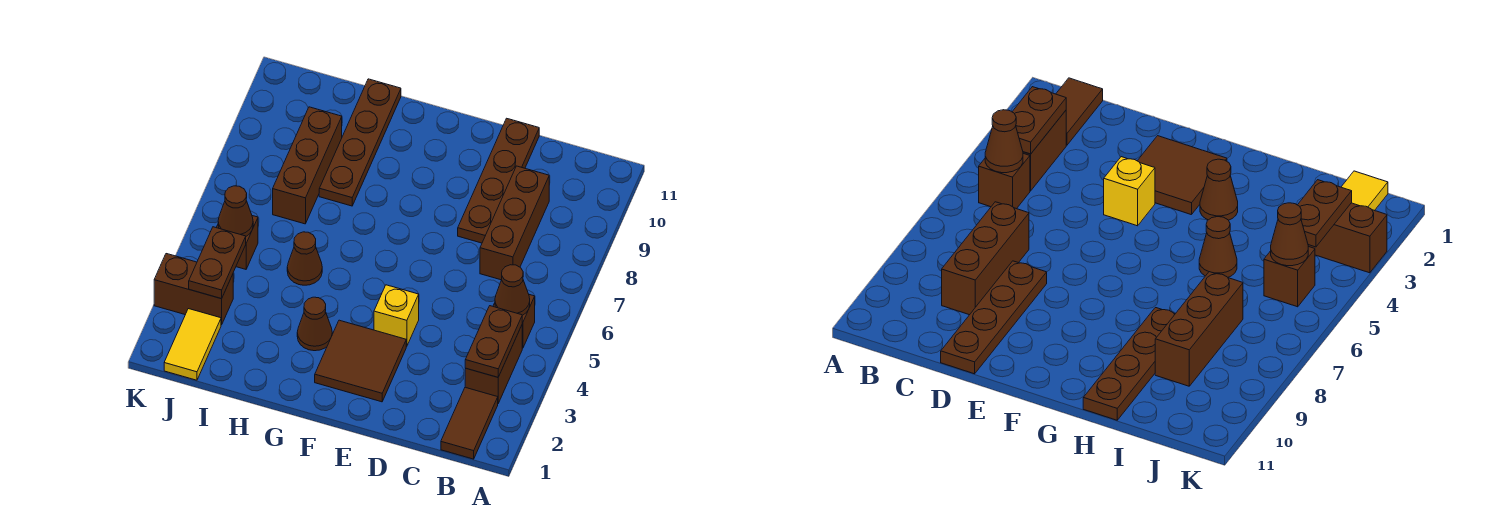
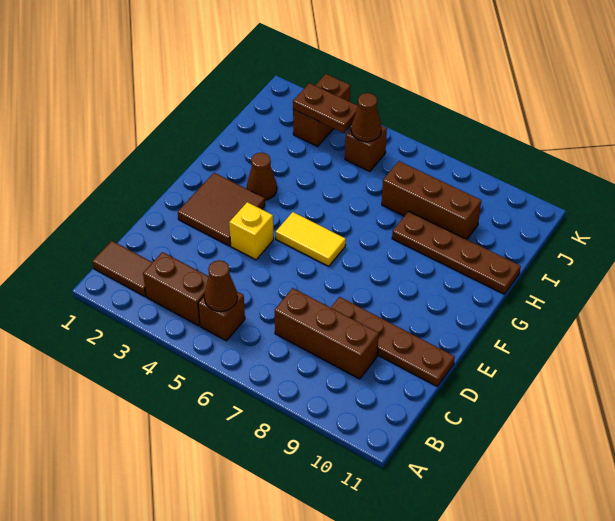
brown 1x2 plate [465,306,522,377] -> none
brown 1x1 cone [287,232,322,285] -> none
yellow 1x2 tile [164,309,221,380] -> yellow 1x2 tile moved to [276,212,346,266]

